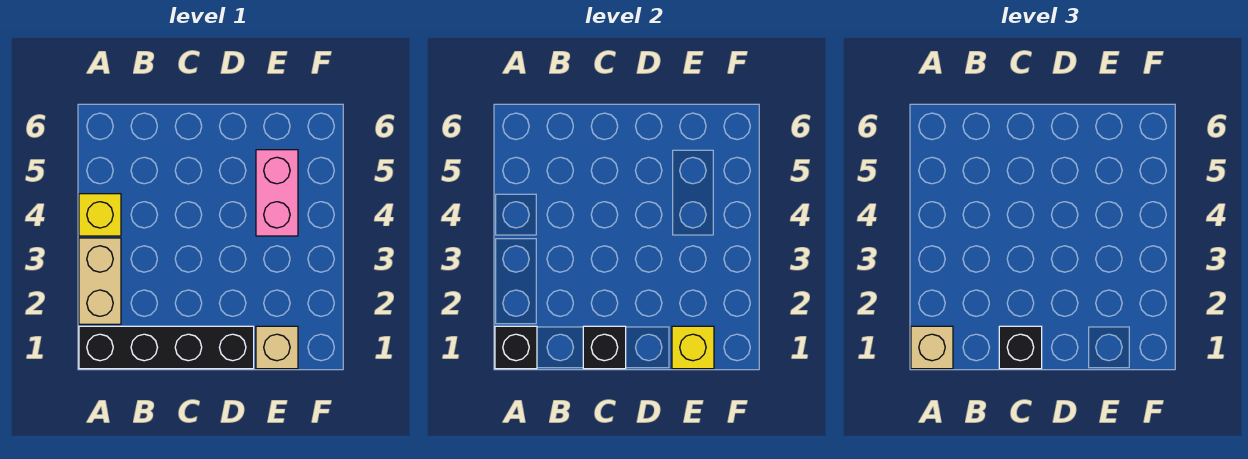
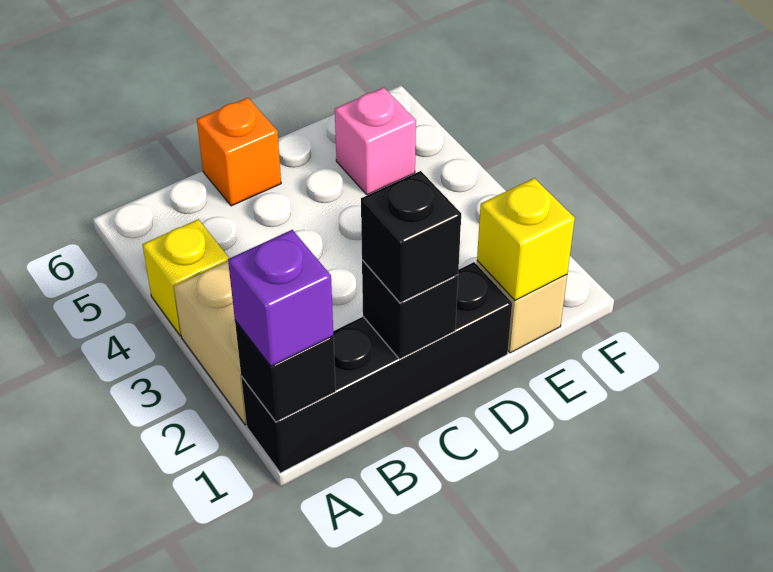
tan 1x1 brick [911,326,953,369] -> purple 1x1 brick [228,230,333,366]
none -> orange 1x1 brick [197,98,281,206]
pink 1x2 brick [256,150,298,236] -> pink 1x1 brick [335,88,416,195]

